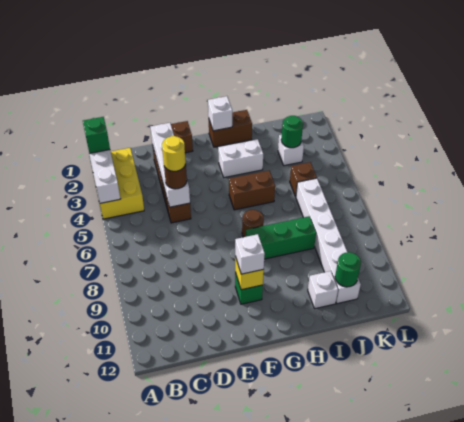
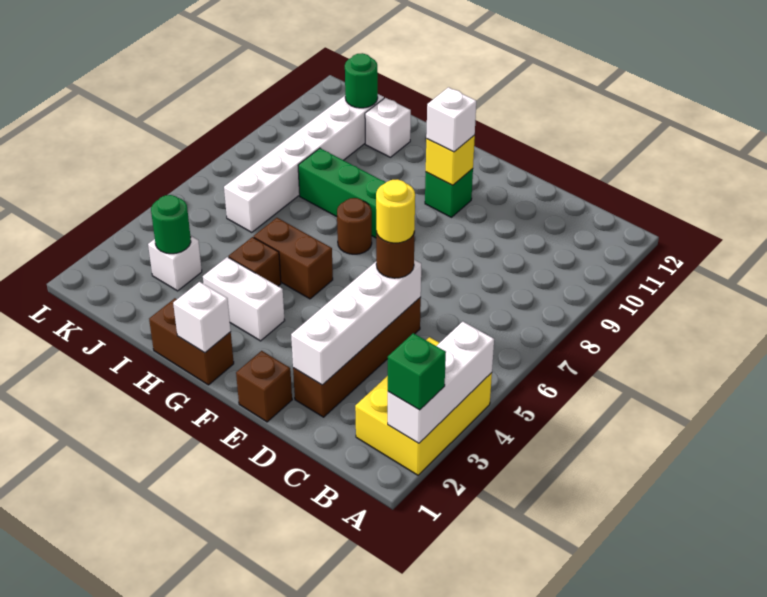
brown 1x1 brick [290,162,317,197] -> brown 1x1 brick moved to [229,237,281,286]

